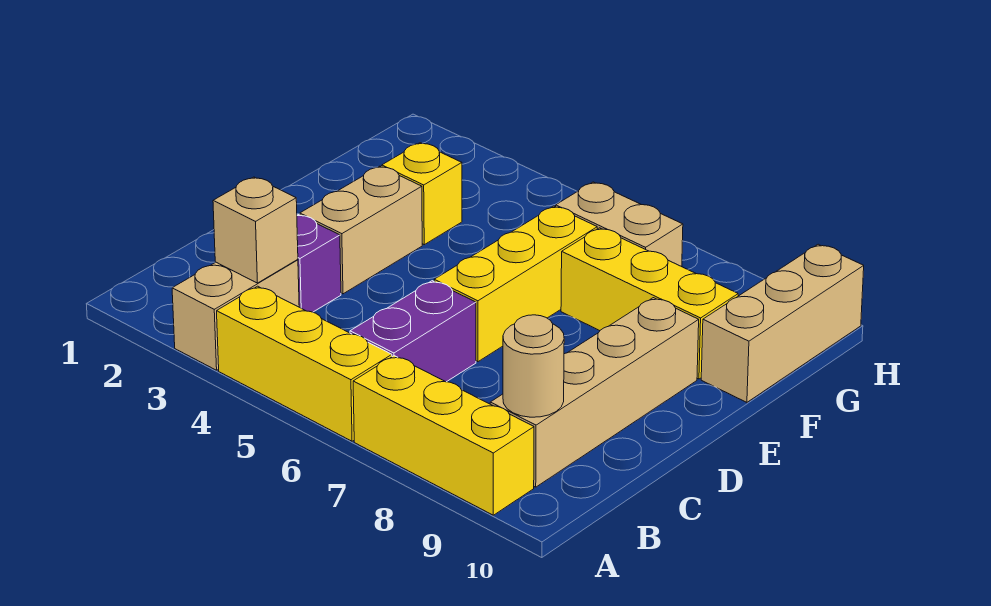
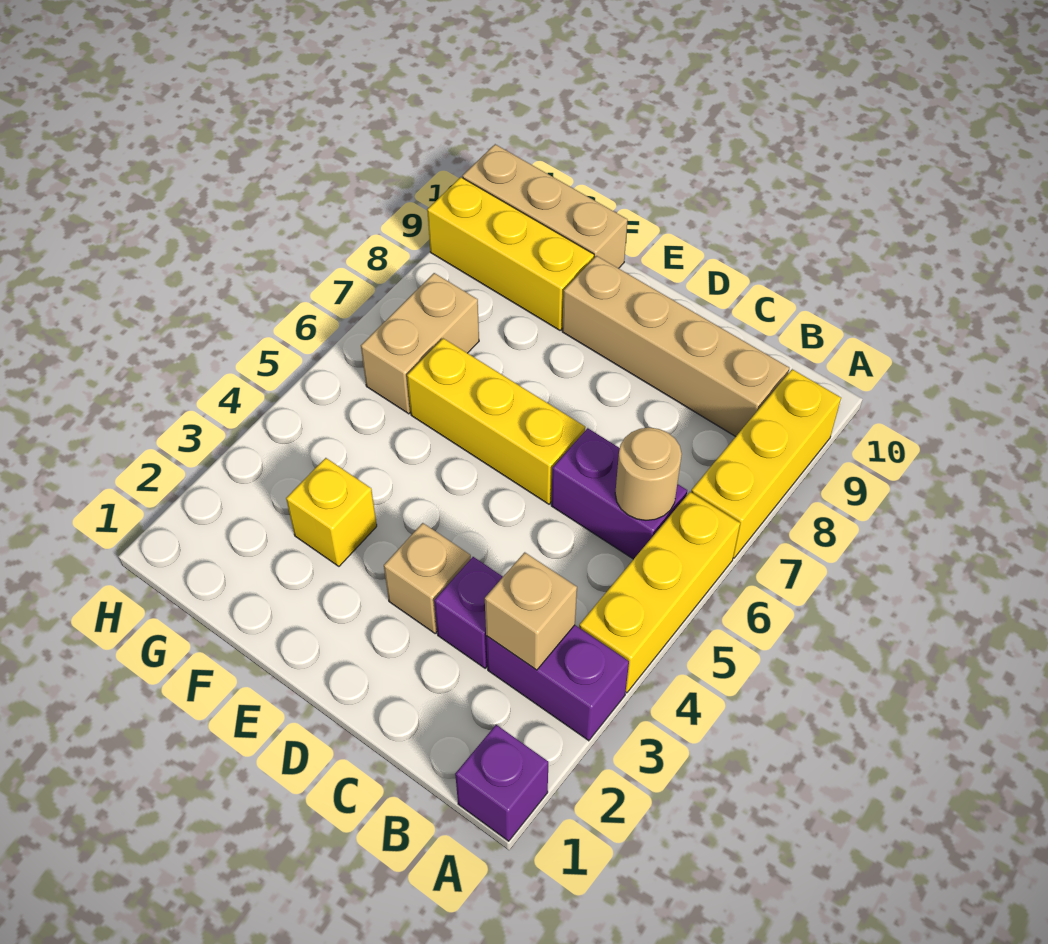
none -> purple 1x1 brick [455,725,548,841]
tan 1x2 brick [172,260,299,370] -> purple 1x2 brick [486,625,629,741]
tan 1x1 round brick [503,315,564,417] -> tan 1x1 round brick moved to [615,428,682,520]
tan 1x2 brick [300,166,422,294] -> tan 1x1 brick [384,523,471,633]
yellow 1x3 brick [561,228,738,379] -> yellow 1x3 brick turned to [427,177,594,330]

